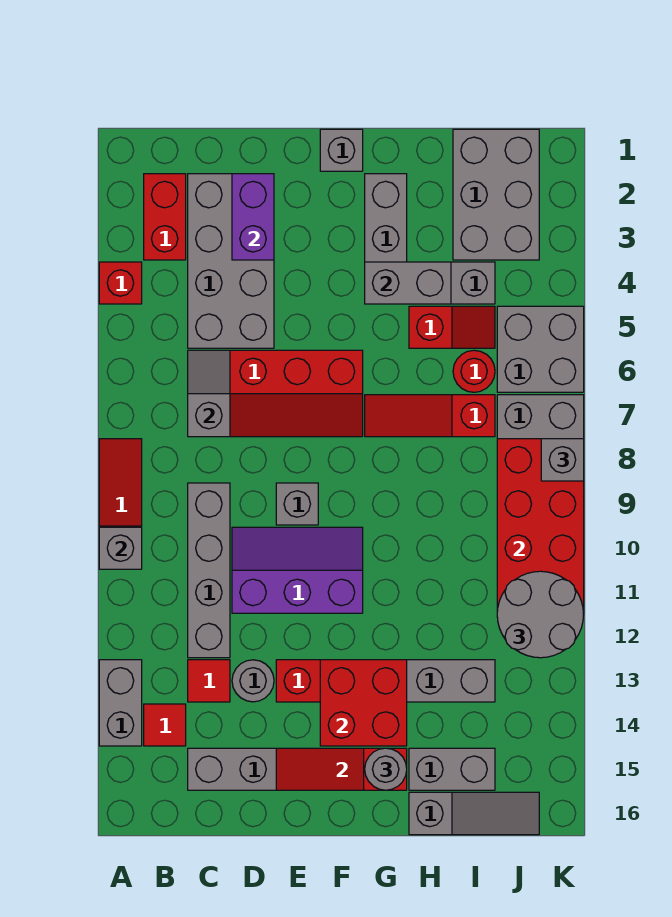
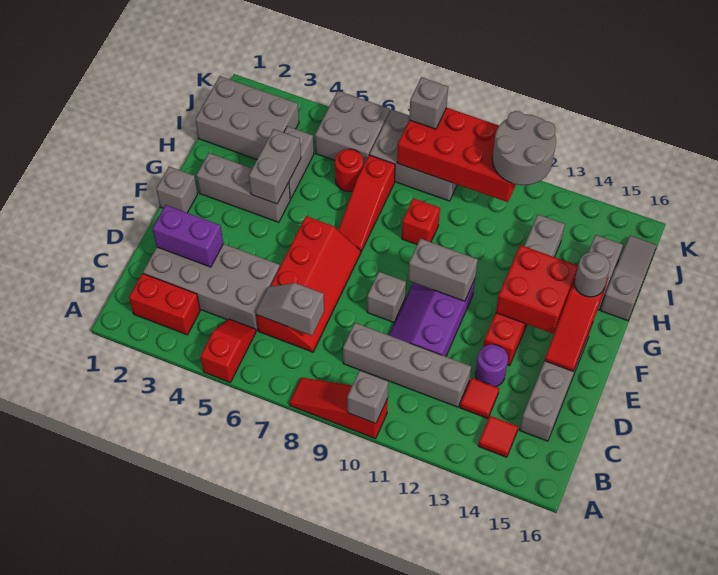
red 1x1 brick [99,262,142,304] -> red 1x1 brick moved to [402,198,440,244]
grey 1x2 brick [99,660,142,746] -> grey 1x2 brick moved to [408,239,478,301]
grey 1x1 round brick [232,660,274,702] -> purple 1x1 round brick [475,344,508,387]
red 1x2 slope [409,306,495,348] -> red 1x2 slope moved to [200,319,256,383]

